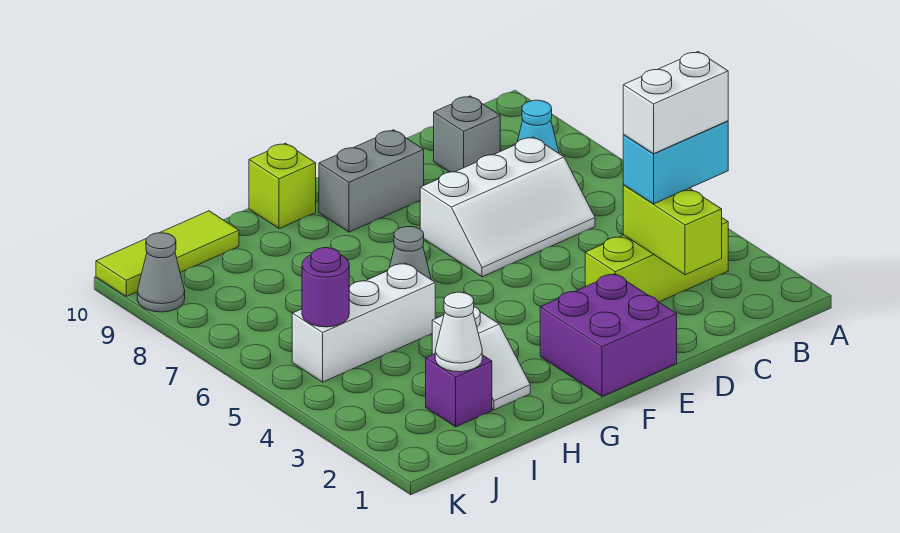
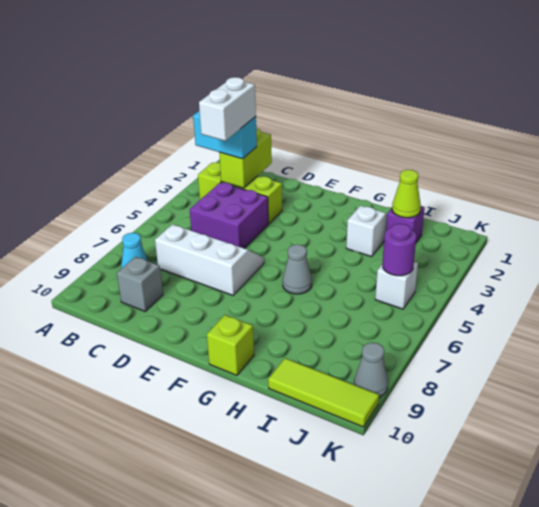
white 1x2 brick [623,52,728,154] -> white 1x2 brick turned to [199,77,256,141]
purple 2x2 brick [540,274,677,396] -> purple 2x2 brick moved to [190,182,268,249]
grey 1x2 brick [319,130,424,232] -> none
white 1x3 brick [292,263,435,382] -> white 1x1 brick [375,262,418,309]
white 1x1 cone [435,292,482,372] -> lime 1x1 cone [392,170,421,218]

